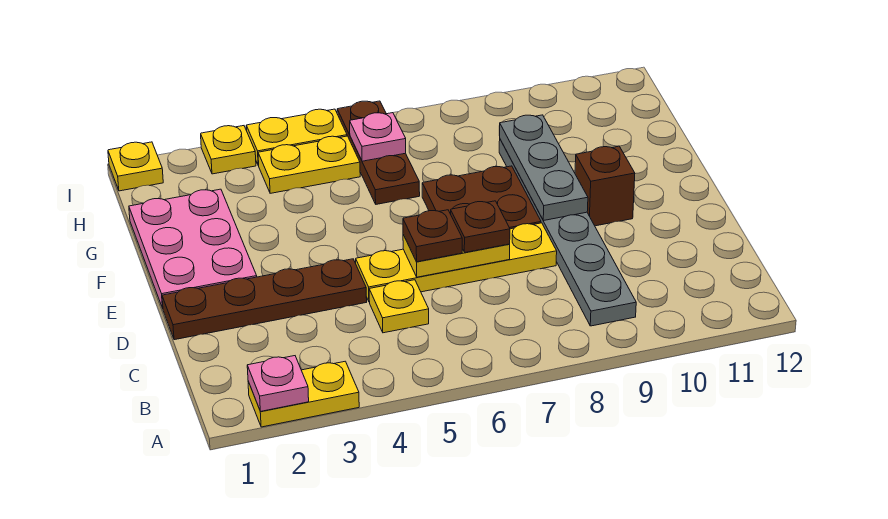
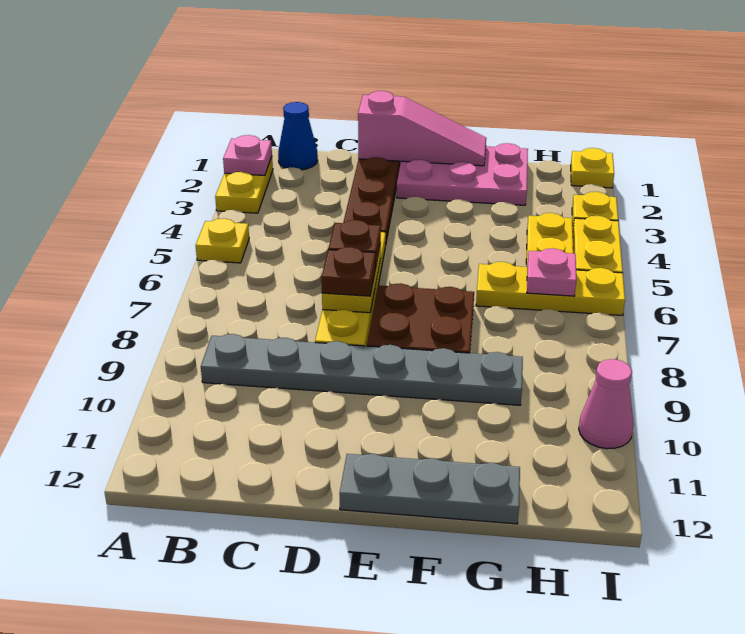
none -> blue 1x1 cone [278,102,318,170]
yellow 1x1 plate [369,280,429,333] -> yellow 1x1 plate moved to [196,218,249,263]
none -> pink 1x3 slope [358,91,486,166]
grey 1x3 plate [499,115,588,221] -> grey 1x3 plate moved to [339,454,520,524]
brown 1x1 brick [575,146,635,226] -> none
brown 1x3 plate [337,101,420,204] -> yellow 1x3 plate [476,262,625,315]
none -> pink 1x1 cone [579,359,634,449]

